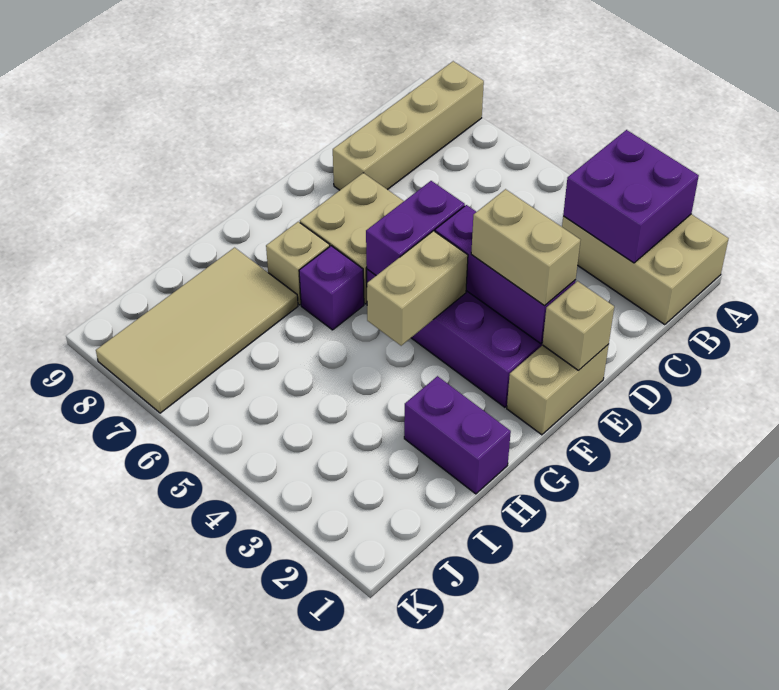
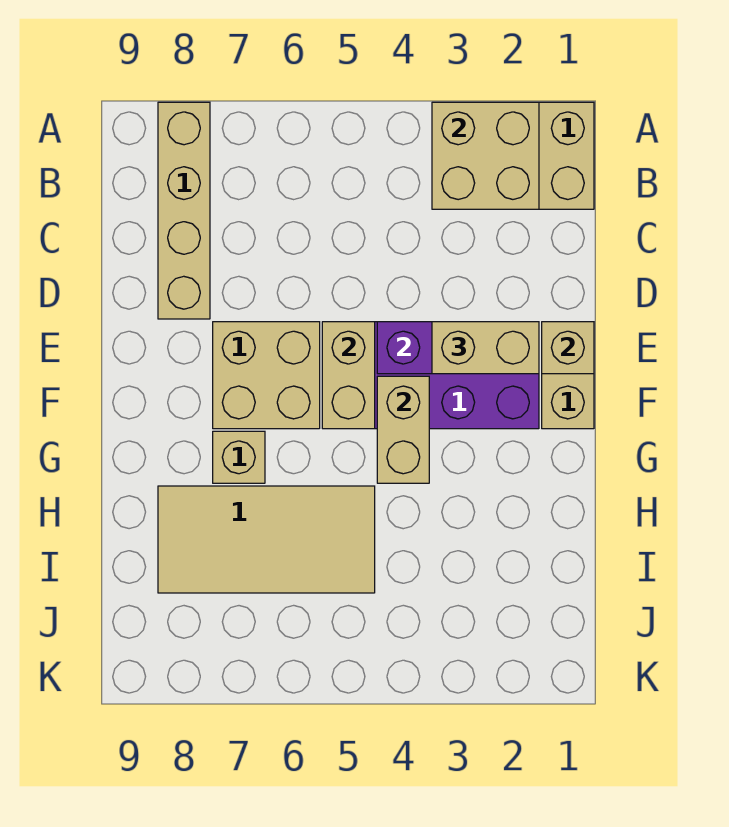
purple 2x2 brick [563,130,699,263] -> tan 2x2 brick [432,102,539,209]
purple 1x2 brick [366,181,465,276] -> tan 1x2 brick [322,322,375,429]
purple 1x1 brick [299,246,364,330] -> none
purple 1x2 brick [404,376,511,494] -> none
tan 2x4 tile [96,248,298,413] -> tan 2x4 tile turned to [158,486,375,593]

